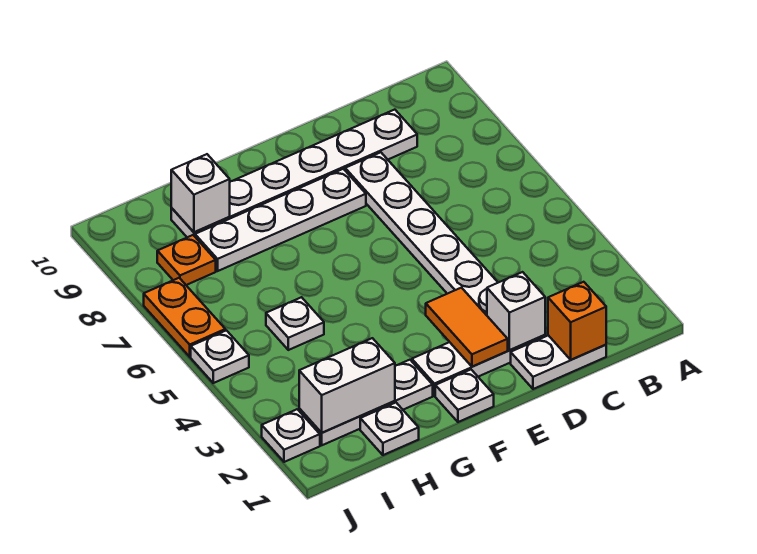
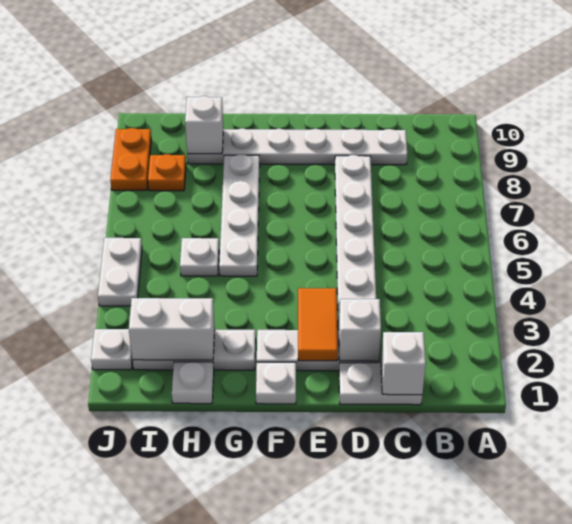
orange 1x1 brick [548,282,606,360] -> white 1x1 brick [381,332,426,395]
white 1x4 plate [195,169,366,271] -> white 1x4 plate turned to [219,155,260,276]
white 1x1 plate [191,330,249,383] -> white 1x2 plate [98,238,142,306]
orange 1x2 plate [144,278,225,357] -> orange 1x2 plate moved to [110,128,151,190]

